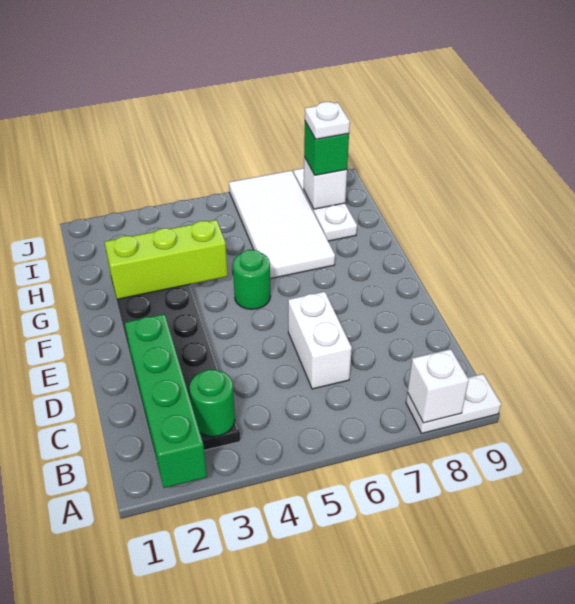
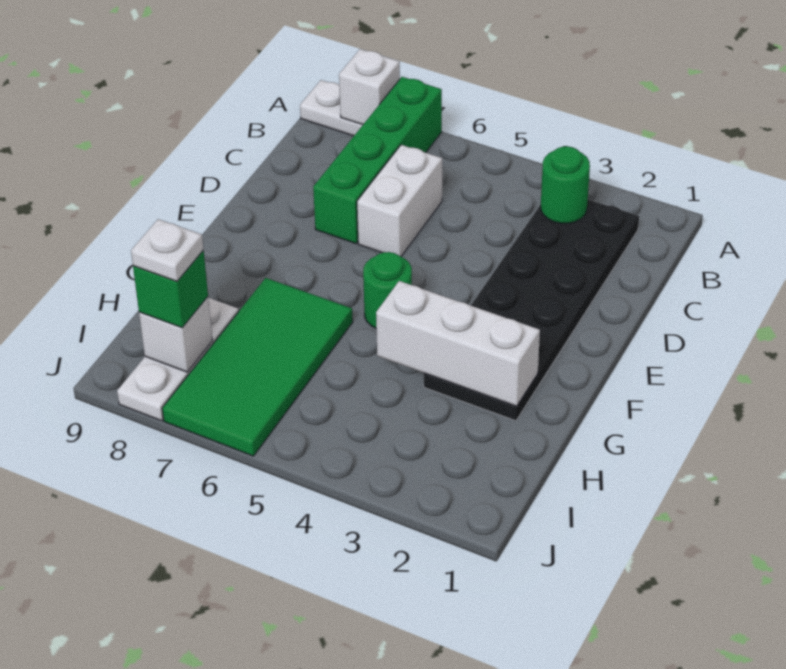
green 1x4 brick [125,314,207,488] -> green 1x4 brick moved to [313,77,442,244]
lime 1x3 brick [105,220,228,299] -> white 1x3 brick [376,281,540,406]
white 2x4 tile [229,170,335,279] -> green 2x4 tile [162,278,353,456]

